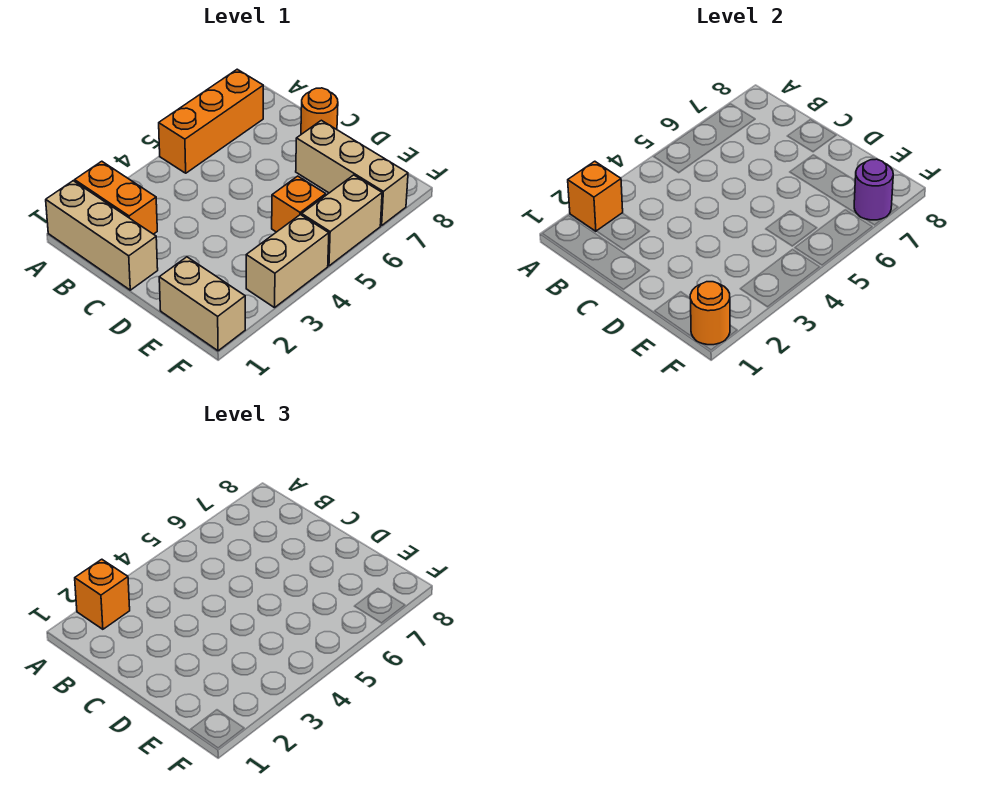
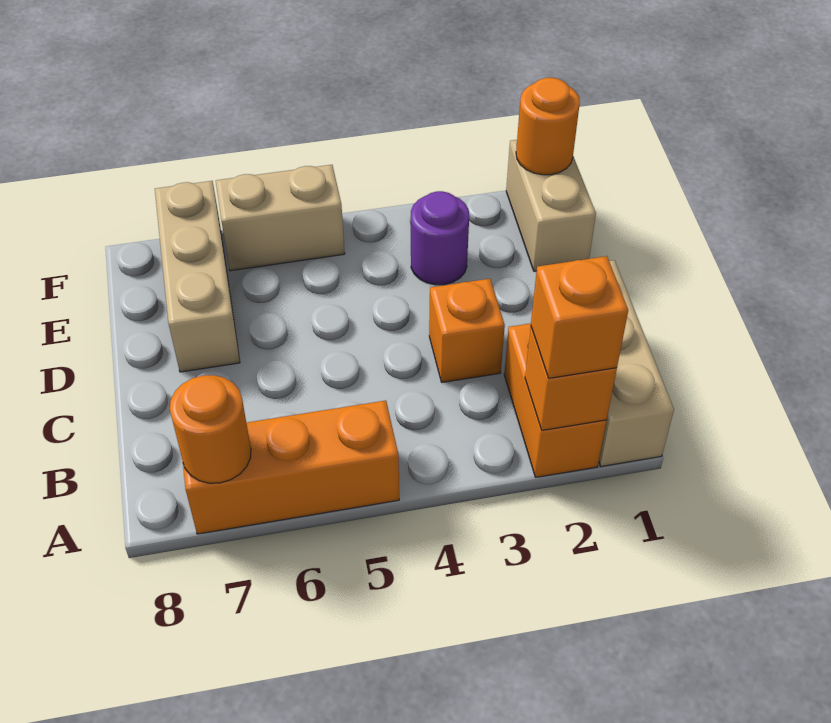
orange 1x1 round brick [301,88,338,134] -> orange 1x1 round brick moved to [170,375,251,483]
orange 1x1 brick [272,176,326,232] -> orange 1x1 brick moved to [429,279,505,382]
tan 1x2 brick [246,215,329,308] -> none
purple 1x1 round brick [854,159,893,220] -> purple 1x1 round brick moved to [411,191,469,285]

